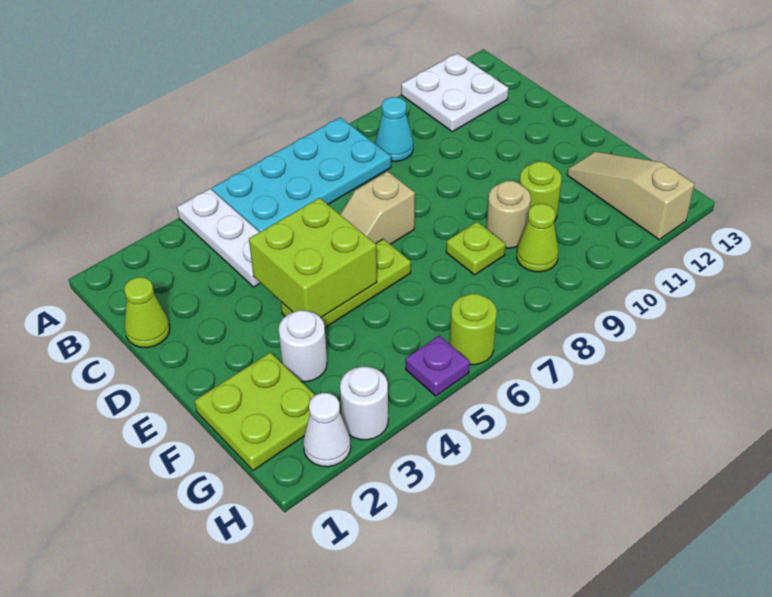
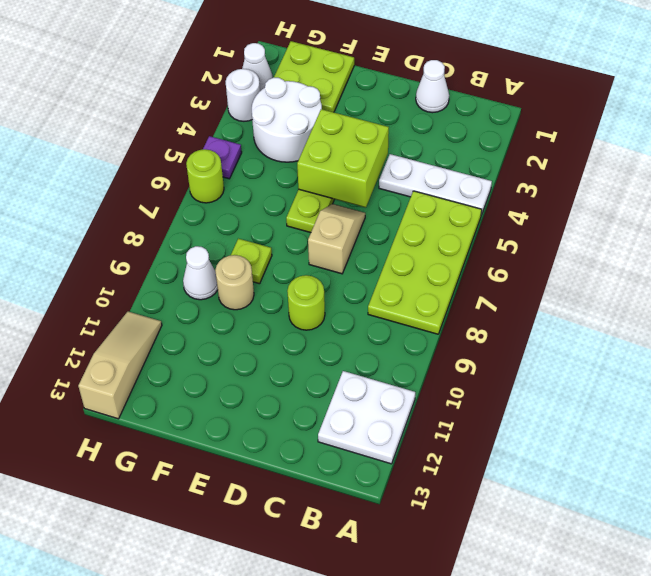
cyan 2x4 plate [212,117,391,232] -> lime 2x4 plate [368,191,482,334]
cyan 1x1 cone [375,97,413,162] -> none
lime 1x1 cone [124,277,170,348] -> white 1x1 cone [416,60,449,113]
white 1x1 round brick [279,310,327,382] -> white 2x2 round brick [252,78,322,162]
lime 1x1 round brick [520,162,561,222] -> lime 1x1 round brick moved to [287,275,325,330]
tan 1x3 slope [567,152,694,240] -> tan 1x3 slope turned to [78,312,162,419]
lime 1x1 cone [517,204,558,272] -> white 1x1 cone [183,246,218,300]

